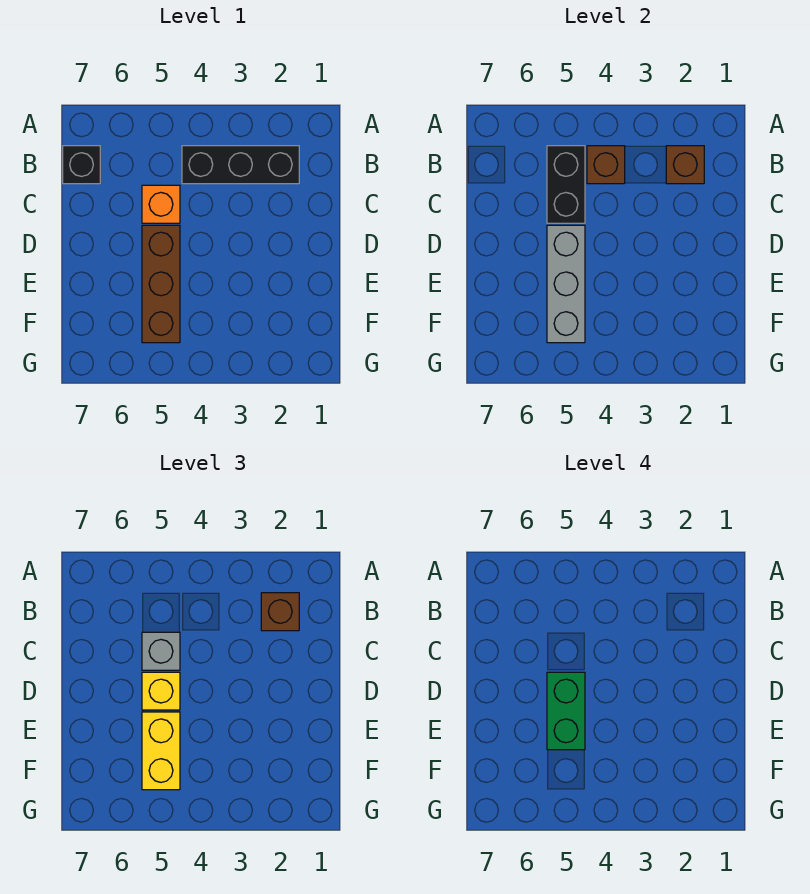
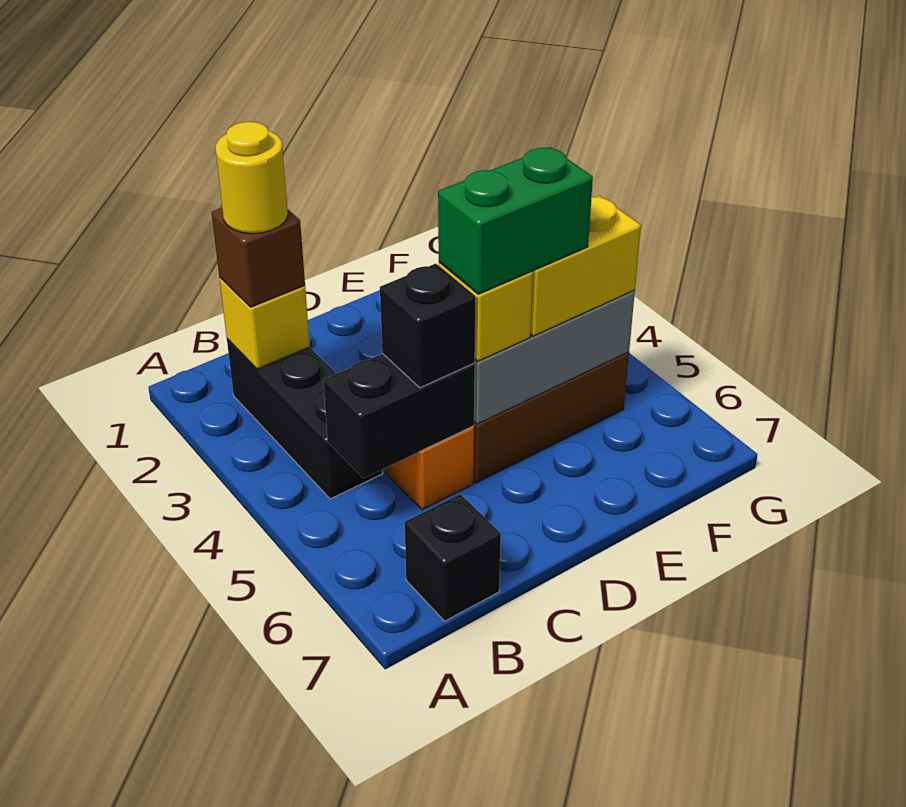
brown 1x1 brick [666,146,704,184] -> yellow 1x1 brick [220,278,310,369]
none -> yellow 1x1 round brick [215,122,288,234]
brown 1x1 brick [587,146,625,184] -> none
grey 1x1 brick [142,632,180,670] -> black 1x1 brick [380,264,475,388]

